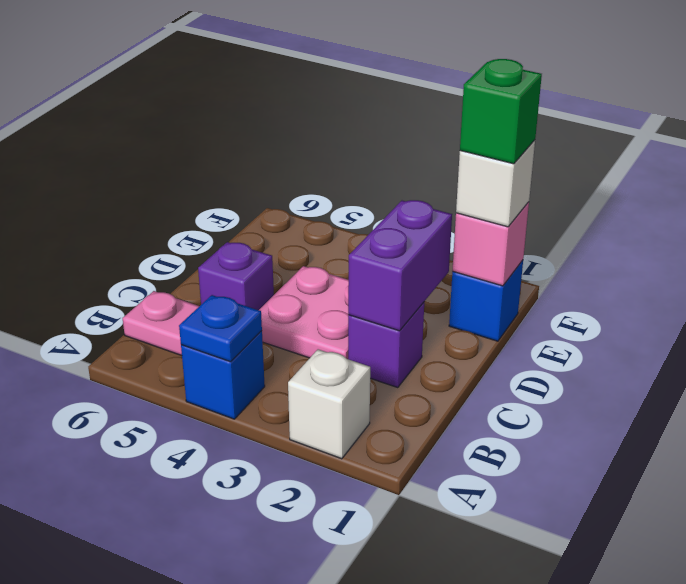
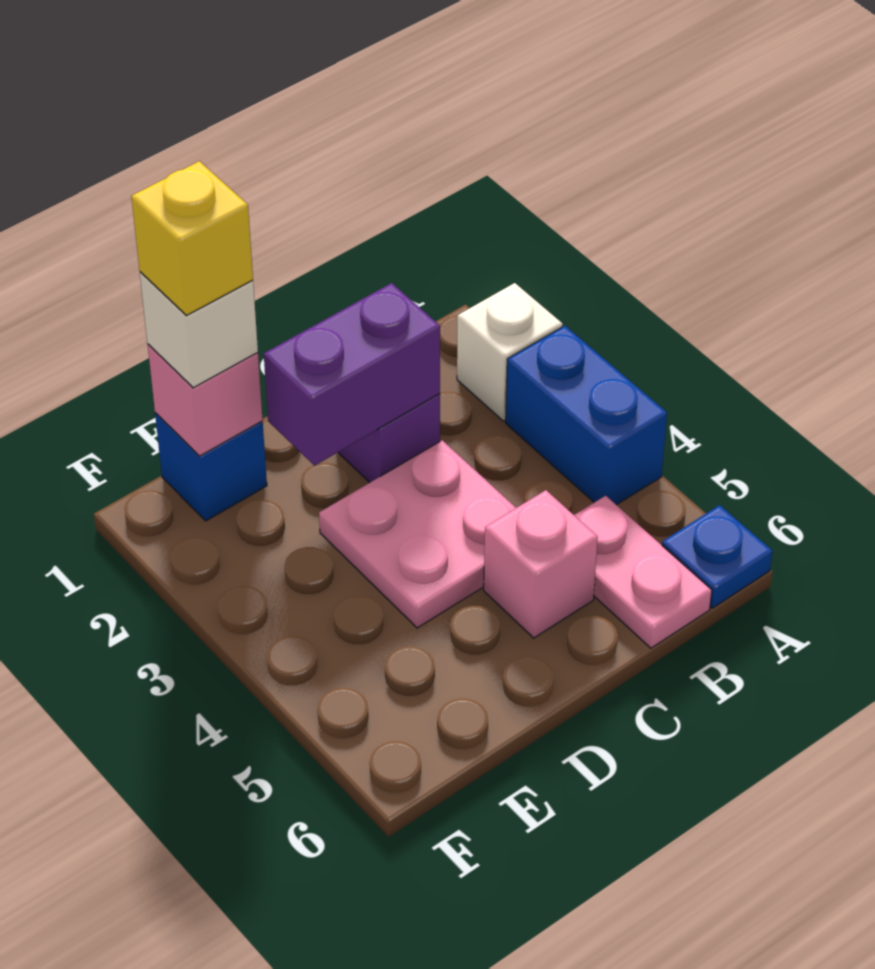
blue 1x1 brick [181,331,265,419] -> blue 1x2 brick [506,326,667,505]
blue 1x1 plate [179,295,262,362] -> blue 1x1 plate moved to [662,505,772,608]
purple 1x1 brick [198,242,274,310] -> pink 1x1 brick [484,490,598,638]
green 1x1 brick [460,59,542,164] -> yellow 1x1 brick [131,161,253,316]

